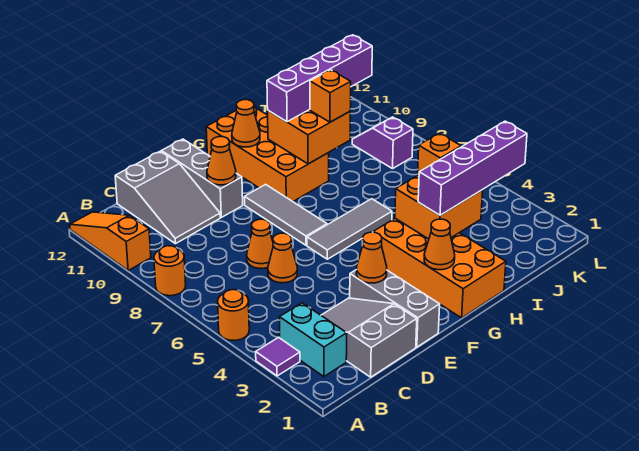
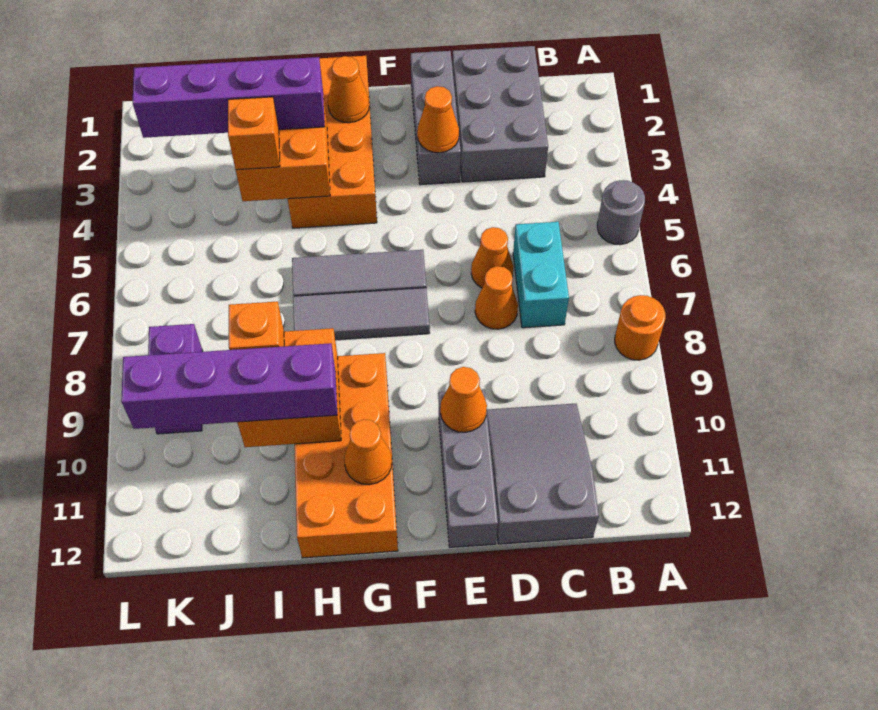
purple 1x1 tile [256,337,300,376] -> none
orange 1x1 round brick [218,290,249,341] -> grey 1x1 round brick [597,180,645,245]
orange 1x3 slope [70,212,151,270] -> none
cyan 1x2 brick [279,303,347,377] -> cyan 1x2 brick moved to [513,222,569,328]
grey 2x3 slope [321,298,417,377] -> grey 2x3 brick [452,46,548,182]
grey 1x3 tile [245,184,327,245] -> grey 1x3 tile turned to [293,288,430,340]

